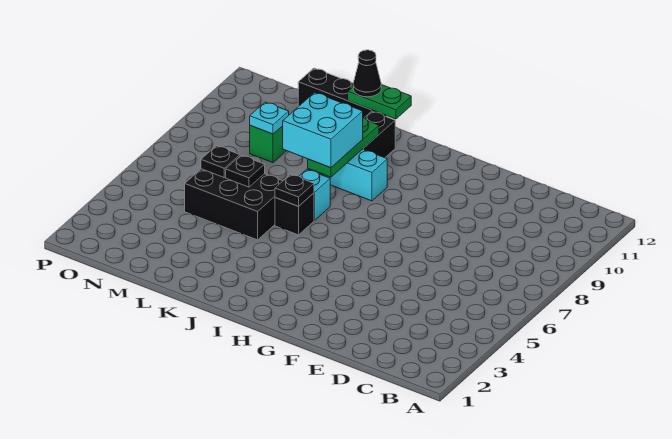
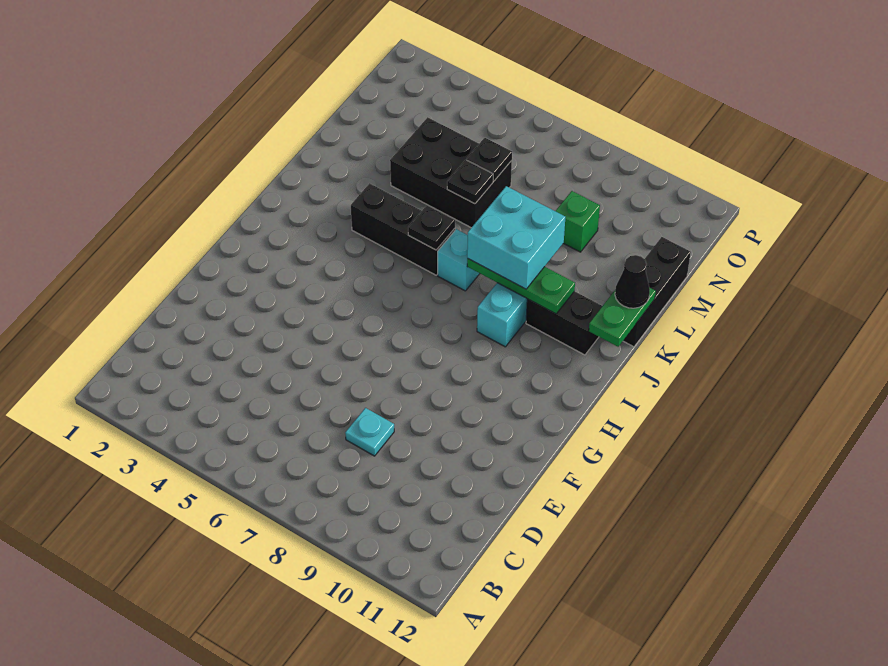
black 1x1 brick [275,193,314,235] -> black 1x3 brick [351,183,455,275]
black 2x3 brick [185,169,282,240] -> black 2x3 brick turned to [390,117,512,228]
cyan 1x1 plate [250,102,289,134] -> cyan 1x1 plate moved to [345,408,394,456]

